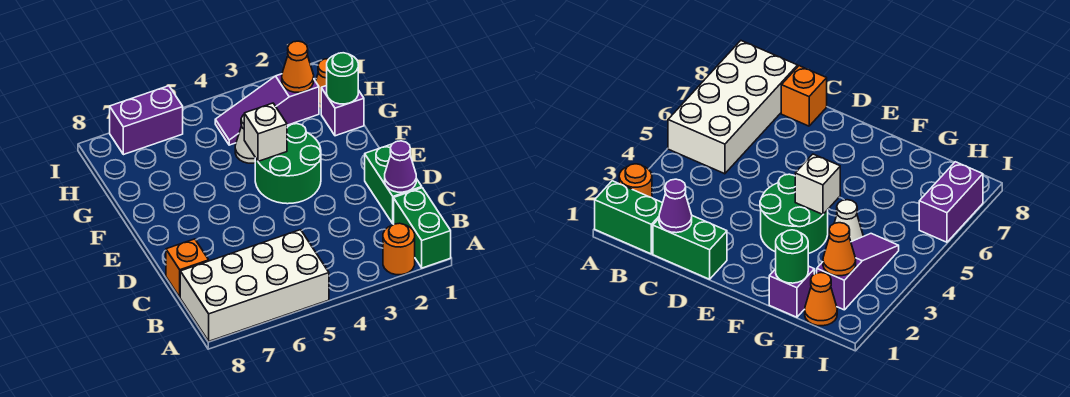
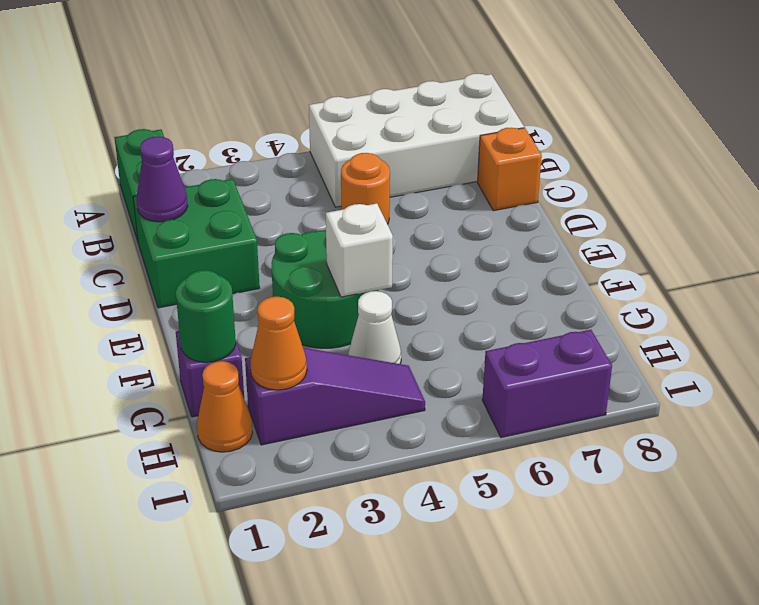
orange 1x1 round brick [383,223,415,275] -> orange 1x1 round brick moved to [341,153,390,224]
green 1x2 brick [365,144,422,224] -> green 2x2 brick [133,179,260,308]

